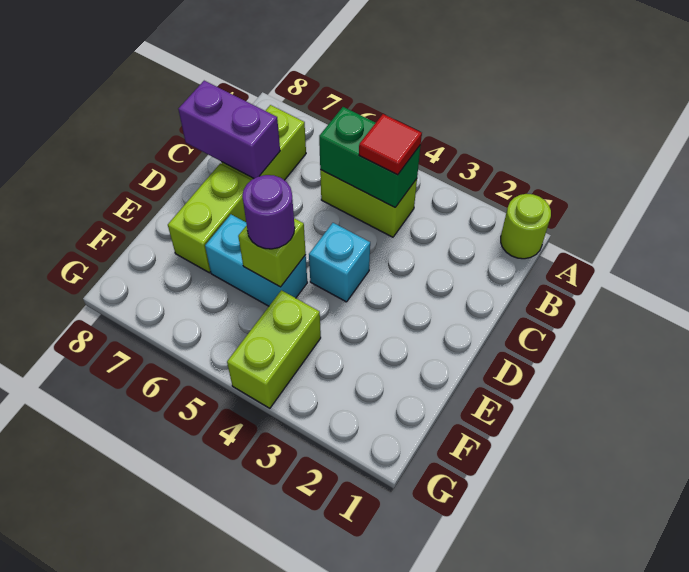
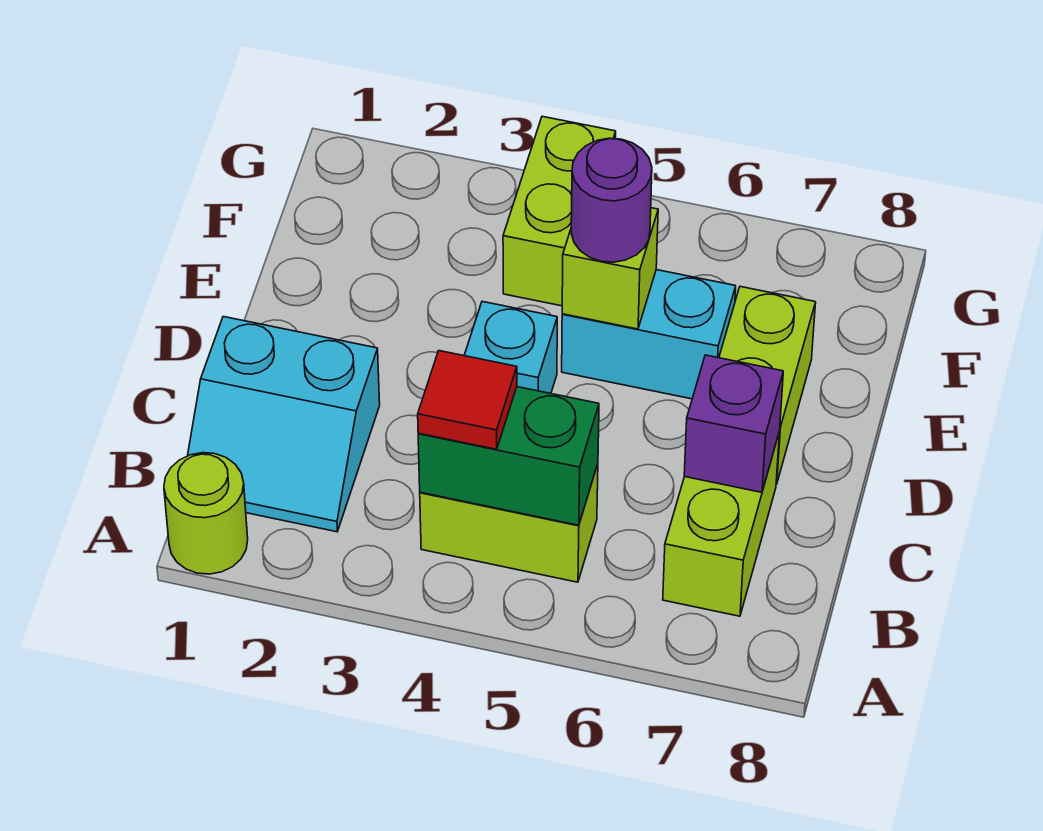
none -> cyan 2x2 slope [188,317,380,532]
purple 1x2 brick [178,81,280,179] -> purple 1x1 brick [684,355,783,492]

